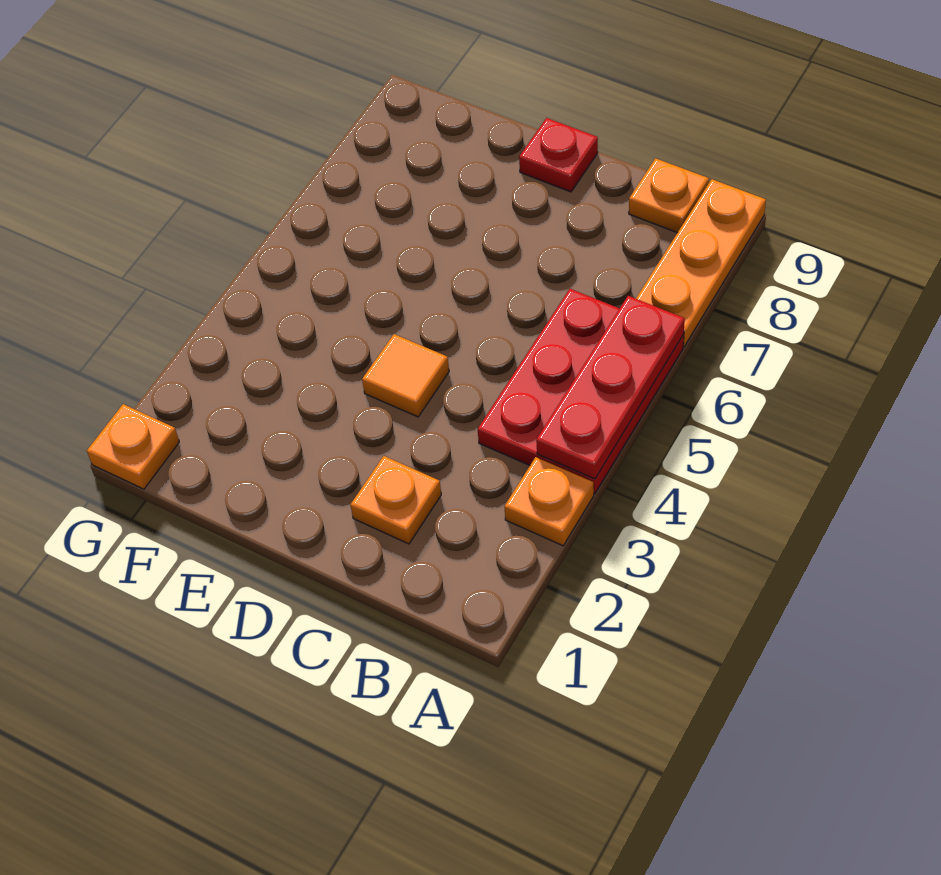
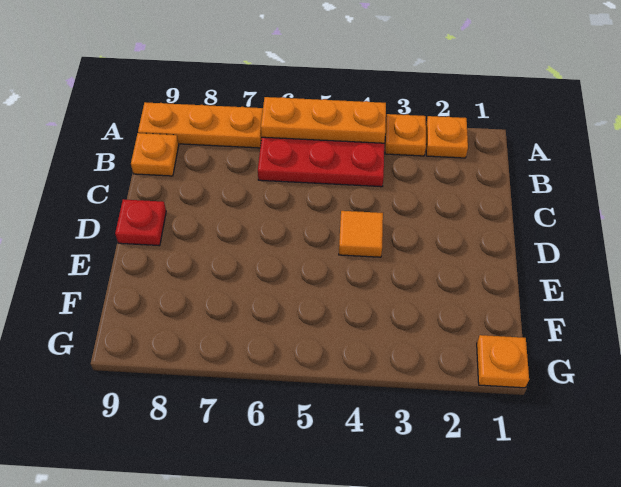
red 1x3 plate [536,296,685,479] -> orange 1x3 plate [261,97,386,143]
orange 1x1 plate [351,456,441,544] -> orange 1x1 plate moved to [426,116,468,158]

